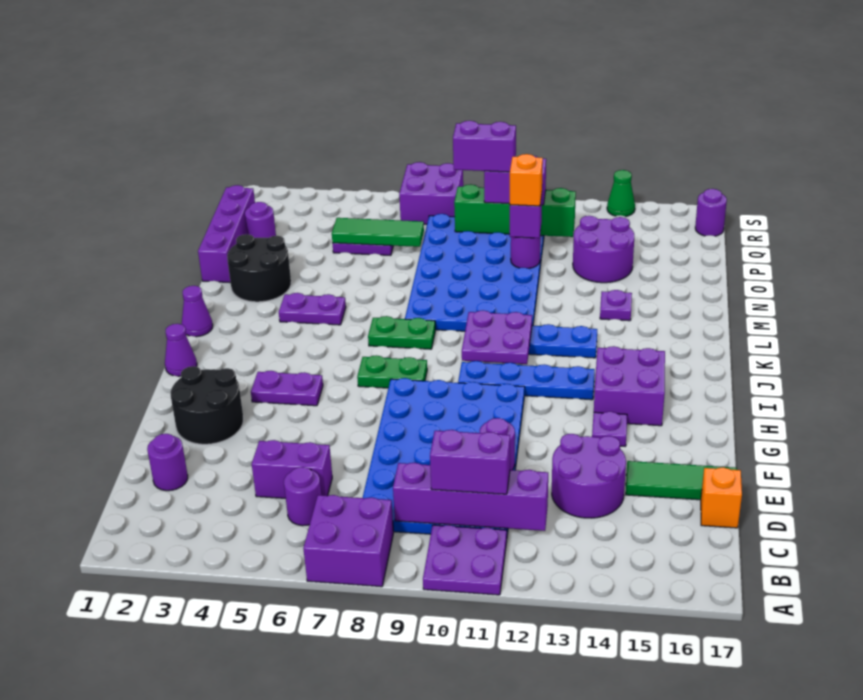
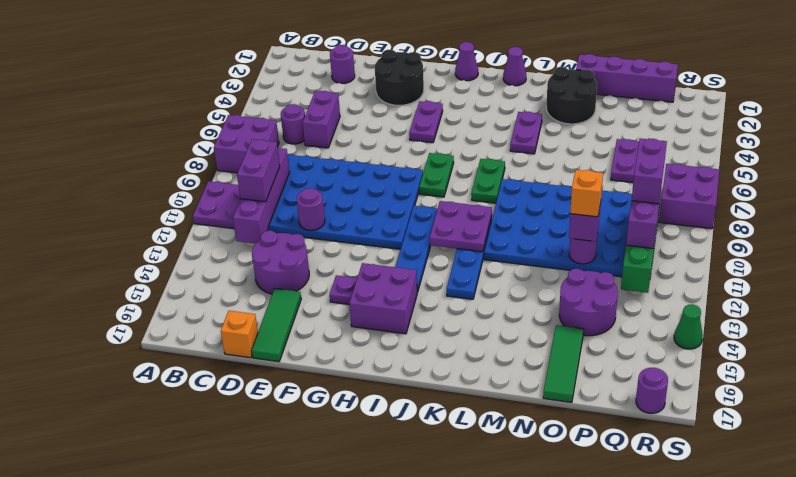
purple 1x1 plate [600,290,632,321] -> none
purple 1x1 round brick [245,202,276,238] -> none
green 1x3 tile [332,218,424,247] -> green 1x3 tile moved to [543,325,584,402]

